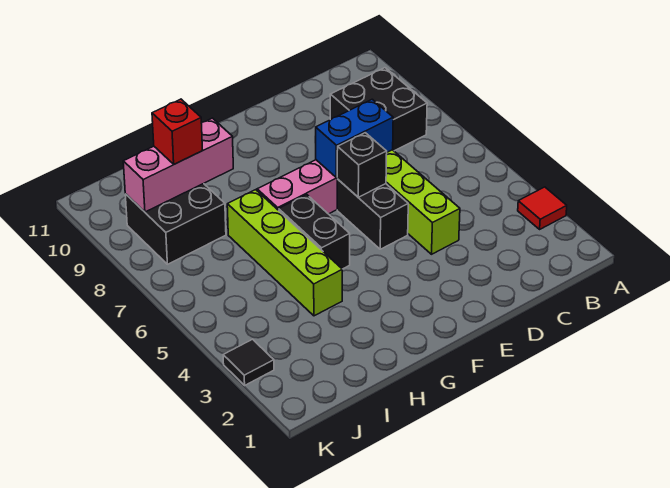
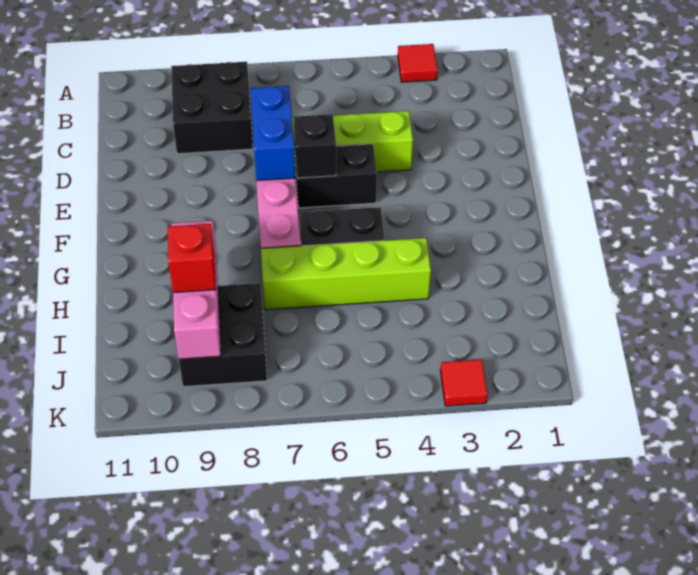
black 1x1 tile [223,339,274,385] -> red 1x1 tile [440,359,487,406]

